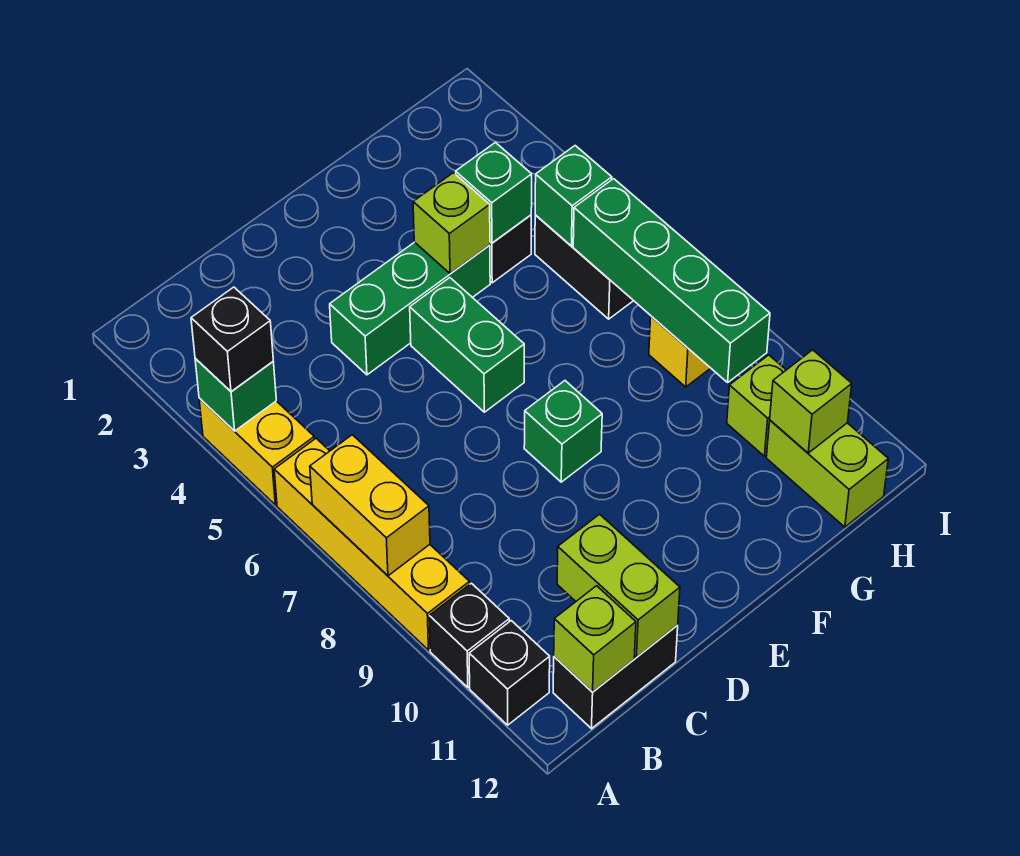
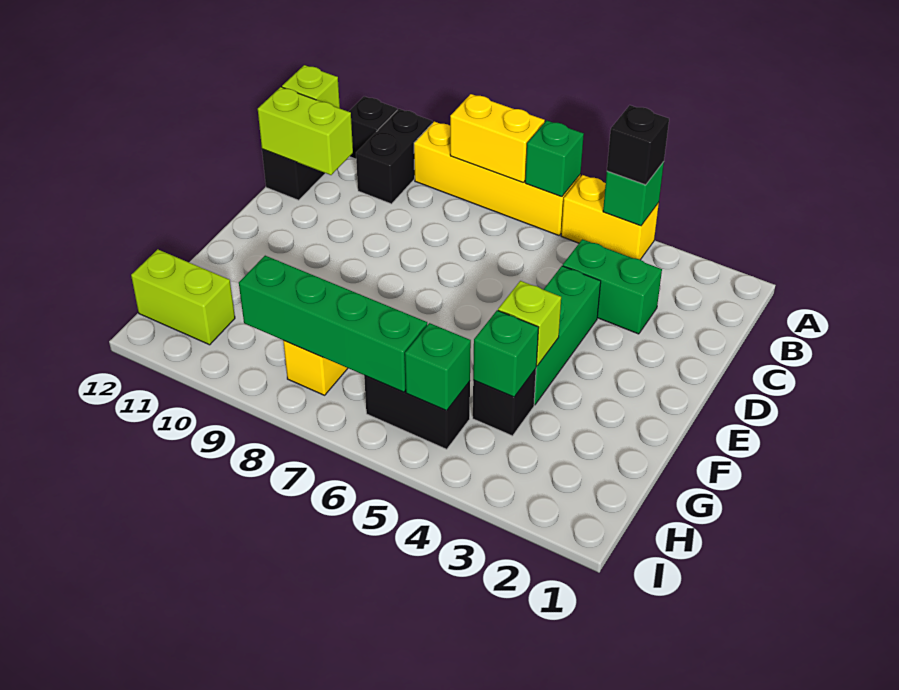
black 1x1 brick [429,583,509,687] -> black 1x2 brick [356,109,432,204]
green 1x2 brick [410,278,524,412] -> green 1x2 brick moved to [563,239,662,334]
green 1x1 brick [524,381,602,482] -> green 1x1 brick moved to [525,121,584,197]
lime 1x1 brick [727,355,786,456] -> none
lime 1x1 brick [770,350,852,453] -> none

